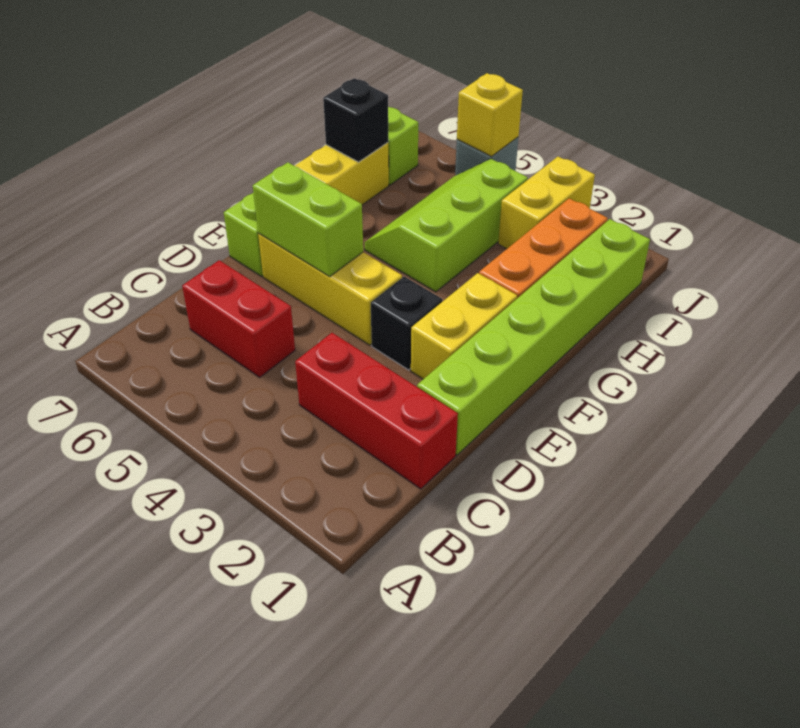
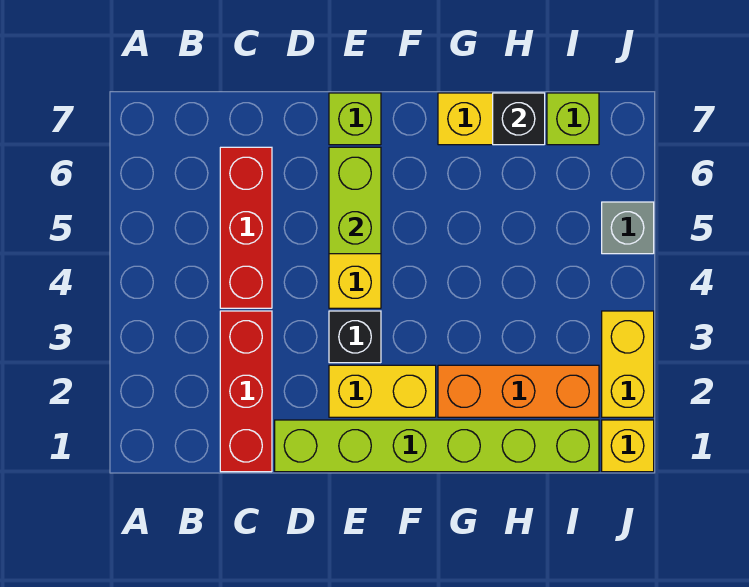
red 1x2 brick [182,260,295,377] -> red 1x3 brick [220,147,272,308]
lime 2x3 slope [364,159,528,292] -> none
yellow 1x2 brick [498,157,595,249] -> yellow 1x2 brick turned to [602,311,654,417]
yellow 1x1 brick [457,73,523,156] -> yellow 1x1 brick moved to [602,420,654,472]

